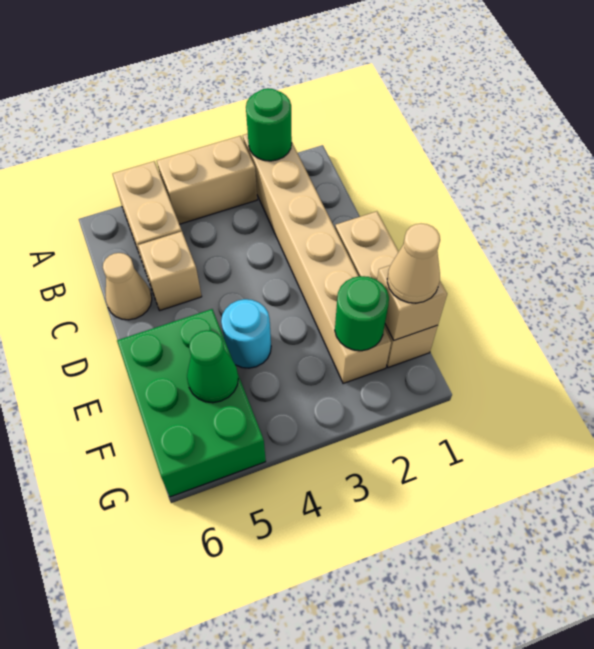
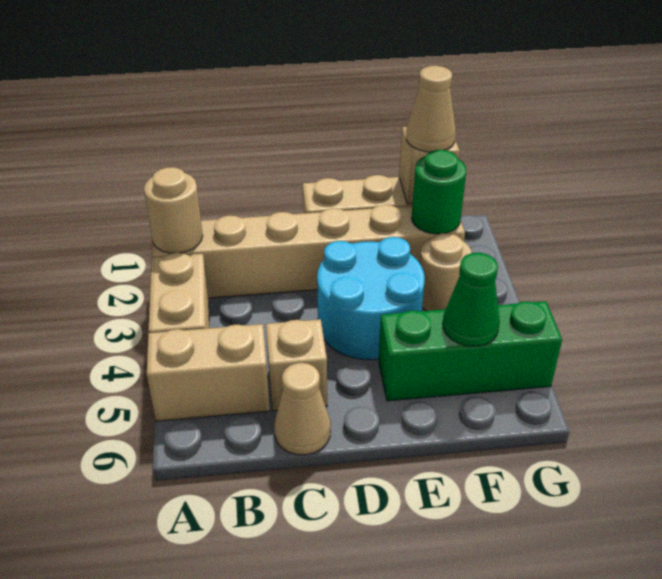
green 1x1 round brick [246,88,292,161] -> tan 1x1 round brick [144,167,203,253]
cyan 1x1 round brick [221,299,271,368] -> cyan 2x2 round brick [317,237,425,360]
green 2x3 brick [117,309,266,497] -> green 1x3 brick [379,301,562,401]
none -> tan 1x1 round brick [420,233,472,311]

